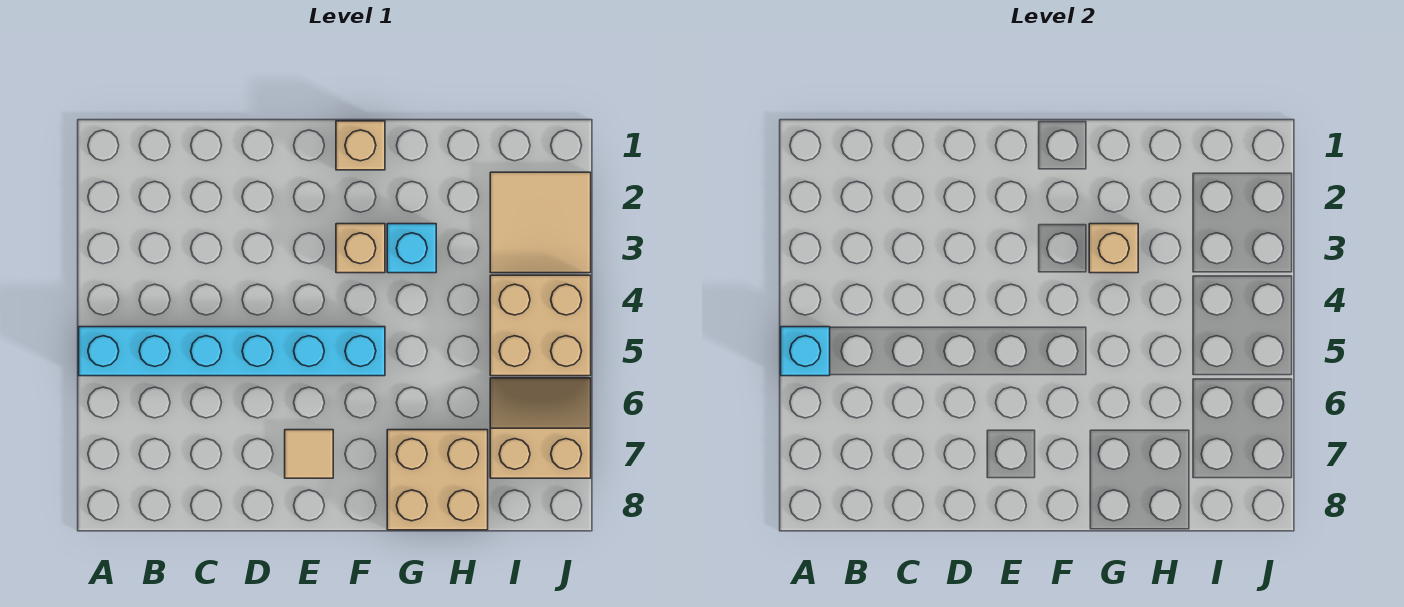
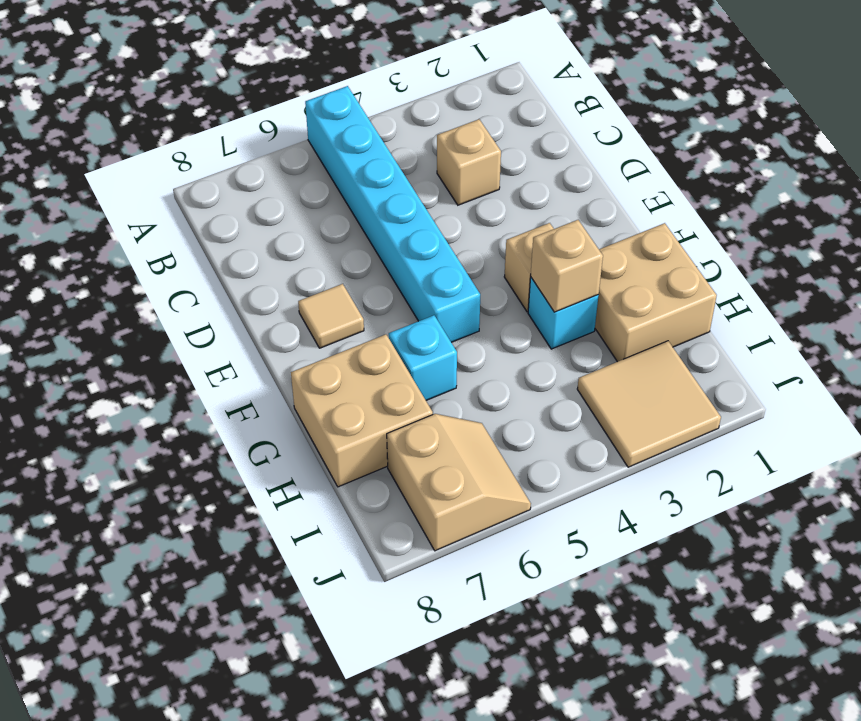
cyan 1x1 brick [781,327,830,376] -> cyan 1x1 brick moved to [389,315,457,400]
tan 1x1 brick [336,121,385,170] -> tan 1x1 brick moved to [437,119,501,205]
tan 2x2 brick [490,275,591,376] -> tan 2x2 brick moved to [595,223,717,362]

